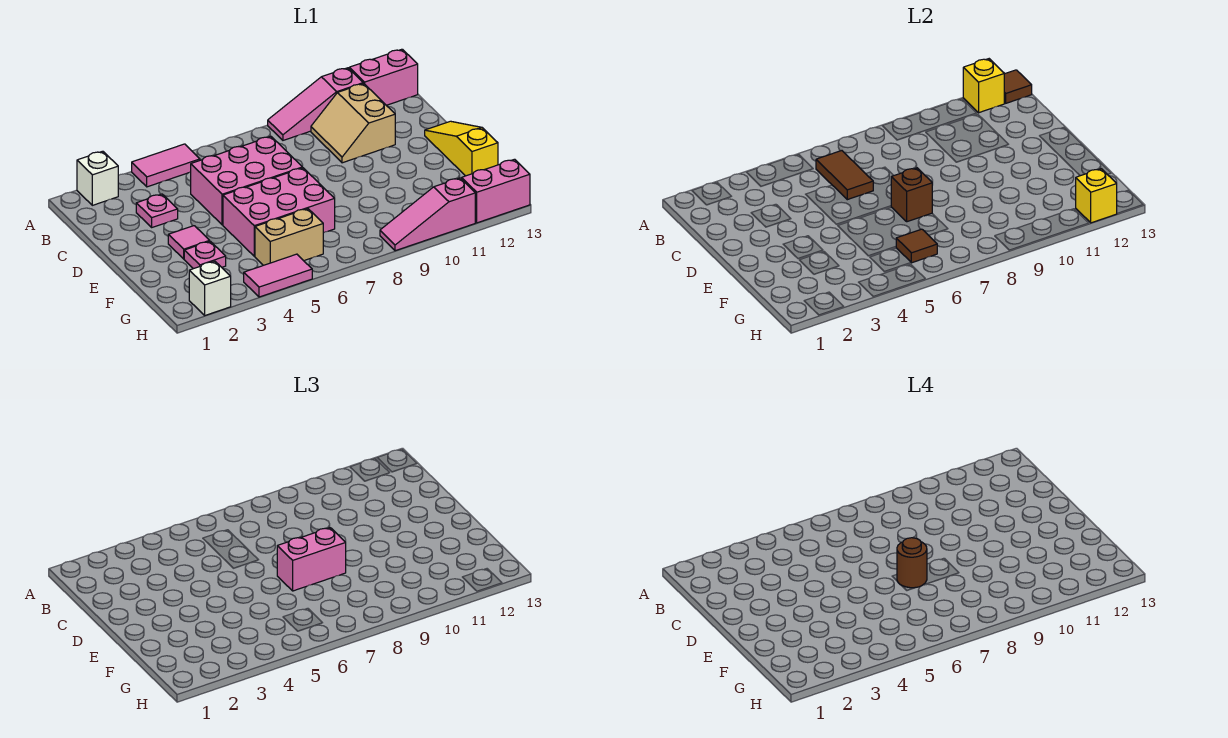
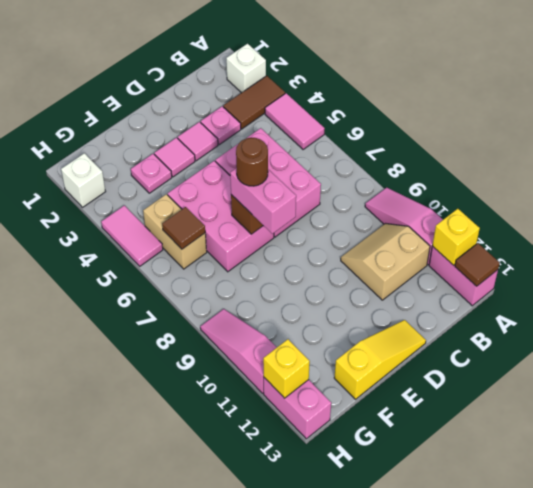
brown 1x2 tile [816,151,873,200] -> brown 1x2 tile moved to [223,76,285,129]
none -> pink 1x1 tile [178,122,218,161]

